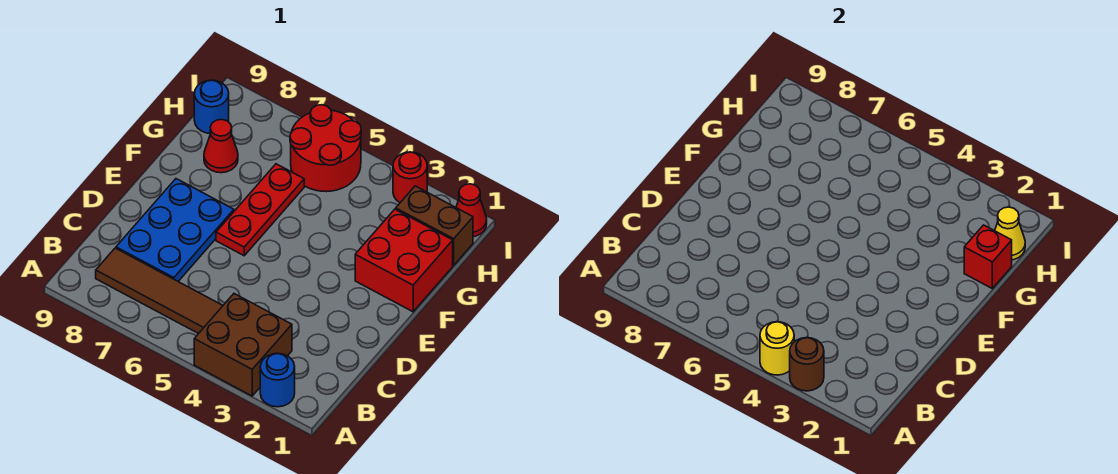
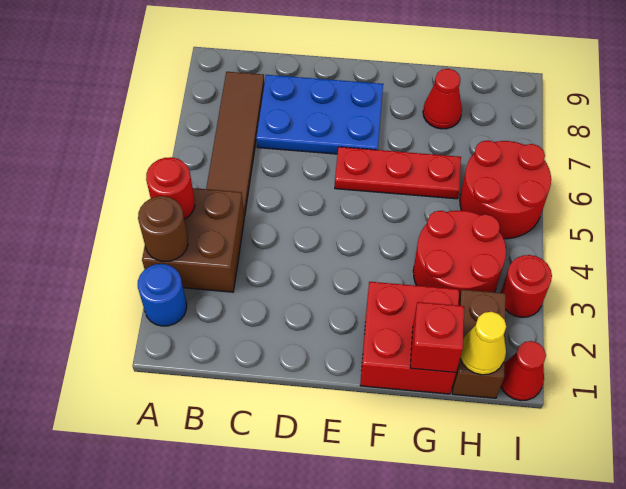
yellow 1x1 round brick [760,322,794,375] -> red 1x1 round brick [146,157,195,219]
none -> red 2x2 round brick [413,211,506,297]
blue 1x1 round brick [194,80,229,133] -> none

